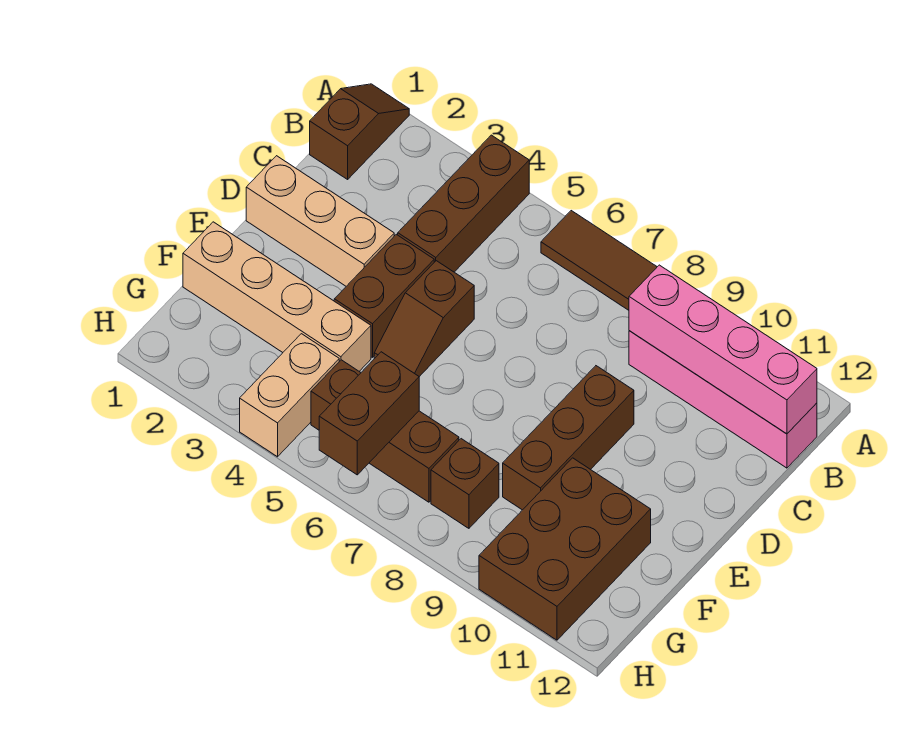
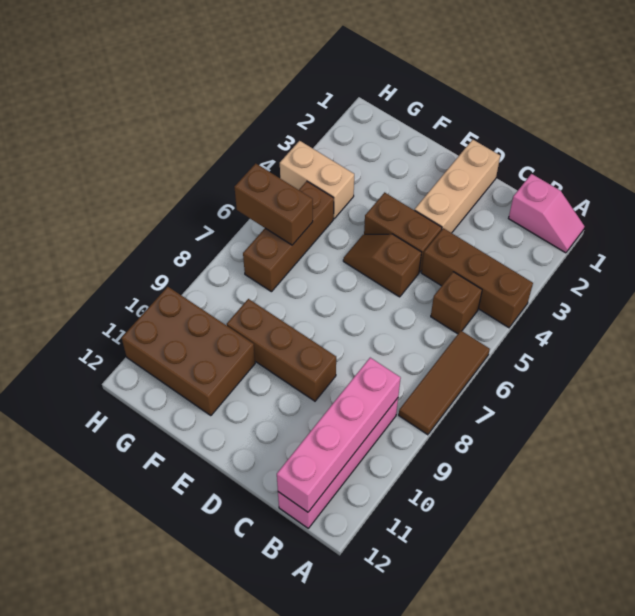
brown 1x2 slope [310,84,409,179] -> pink 1x2 slope [508,174,584,253]
tan 1x4 brick [183,222,371,371] -> none
brown 1x1 brick [431,439,499,528] -> brown 1x1 brick moved to [431,272,482,334]

